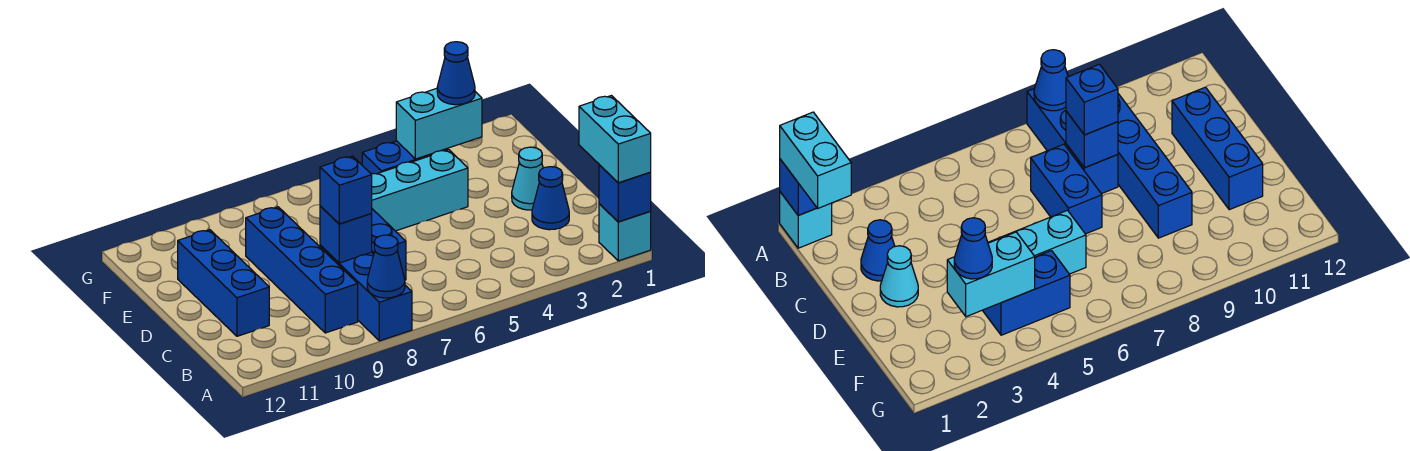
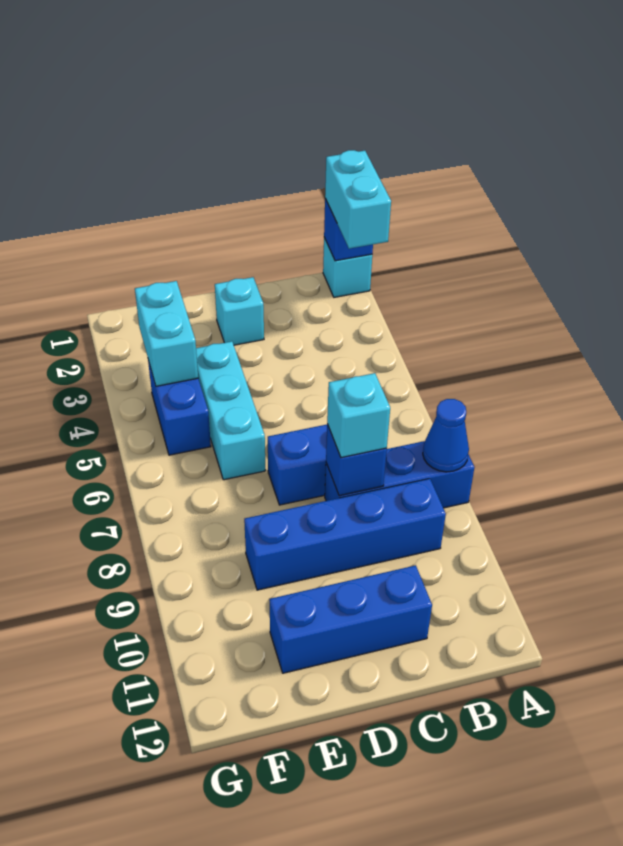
cyan 1x2 brick [579,96,651,183] -> cyan 1x2 brick turned to [325,150,391,249]
blue 1x1 cone [532,167,569,230] -> none
blue 1x1 brick [320,156,372,224] -> cyan 1x1 brick [327,373,390,458]
cyan 1x1 cone [512,147,543,210] -> cyan 1x1 brick [215,277,264,345]
blue 1x1 cone [437,42,475,105] -> none

